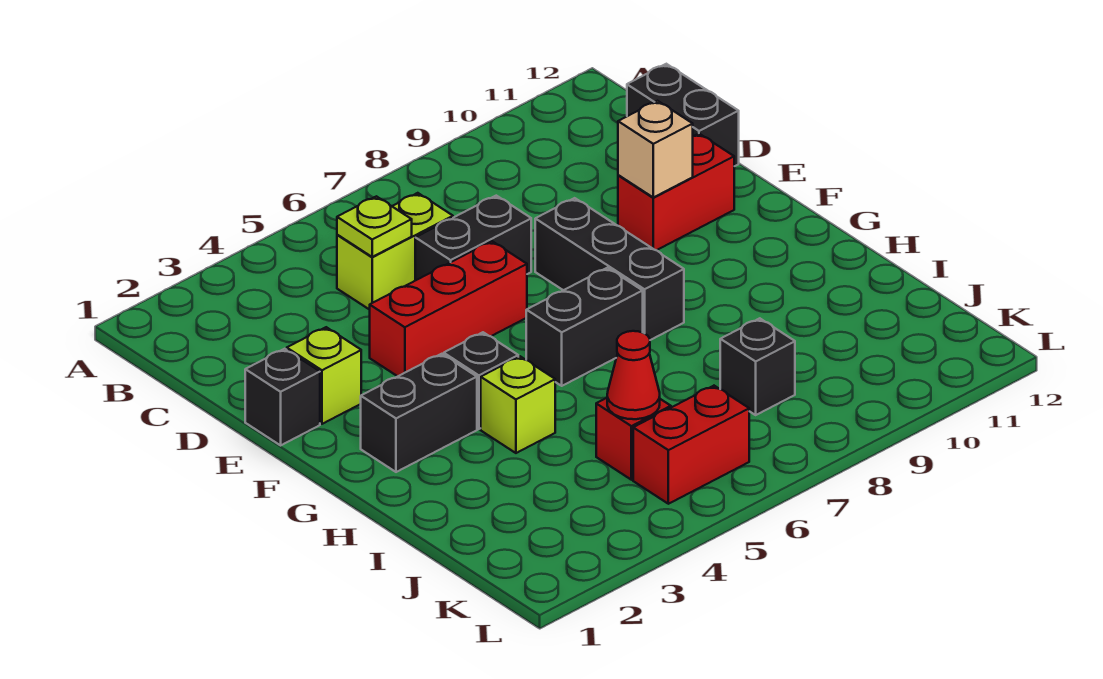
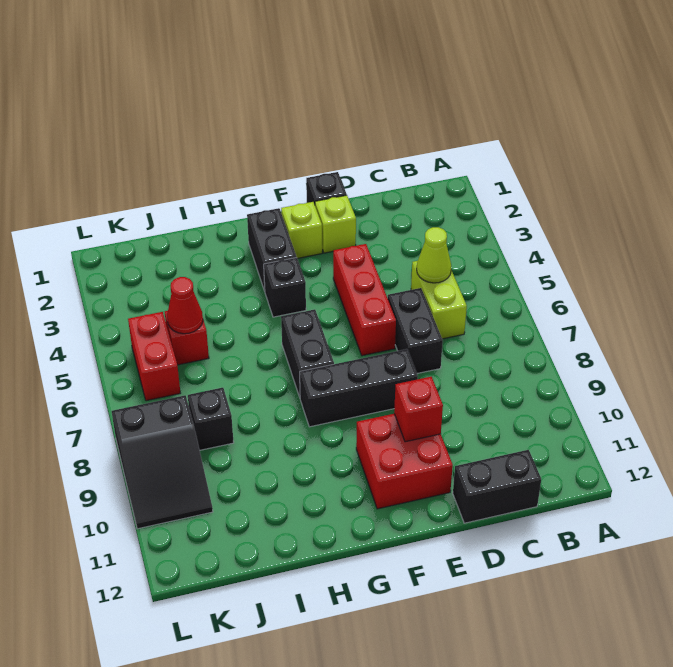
lime 1x1 plate [337,196,412,257] -> lime 1x1 cone [417,227,451,283]
red 1x2 brick [618,134,734,250] -> red 2x2 brick [356,414,453,509]
tan 1x1 brick [618,101,693,197] -> red 1x1 brick [394,377,443,442]
lime 1x1 brick [481,356,555,453] -> lime 1x1 brick moved to [281,202,322,258]
none -> black 2x3 slope [112,395,213,529]

